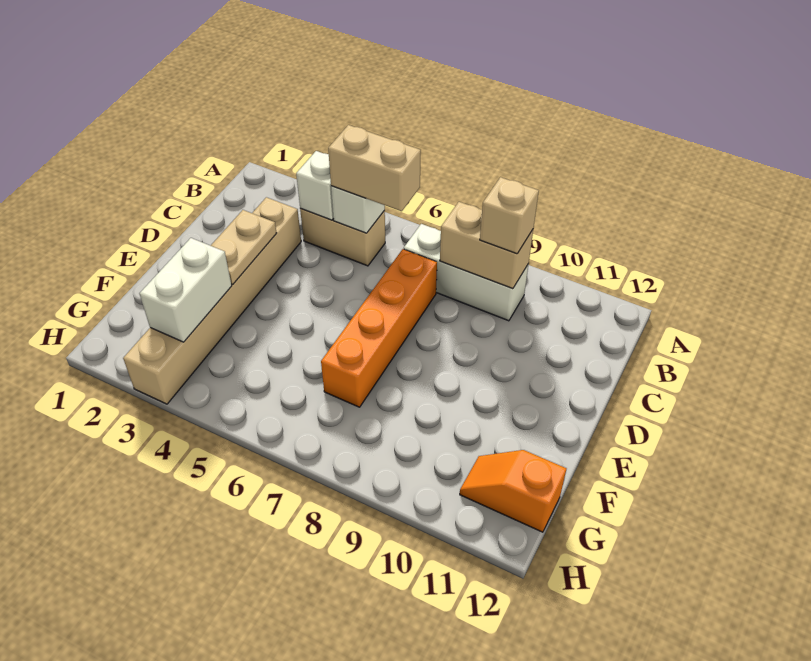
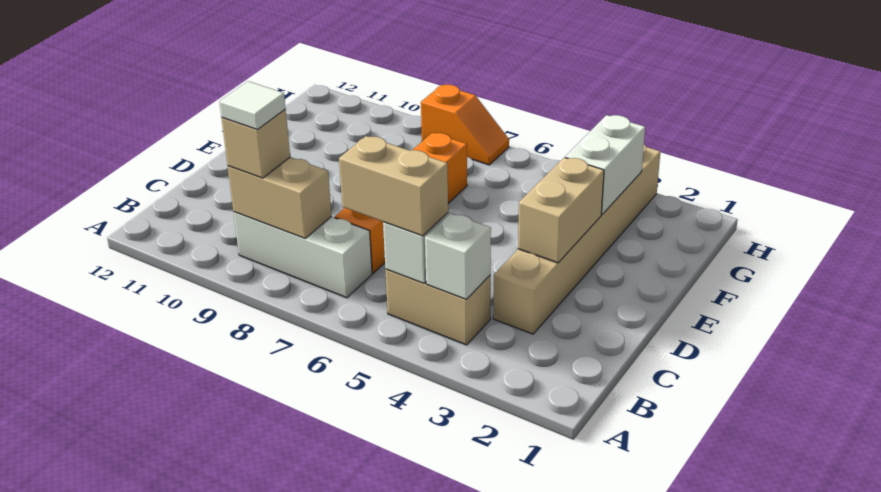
none -> white 1x1 tile [219,81,286,129]
tan 1x2 plate [211,210,276,284] -> tan 1x2 brick [518,157,604,263]
orange 1x2 slope [460,450,567,532] -> orange 1x2 slope moved to [421,85,509,165]

